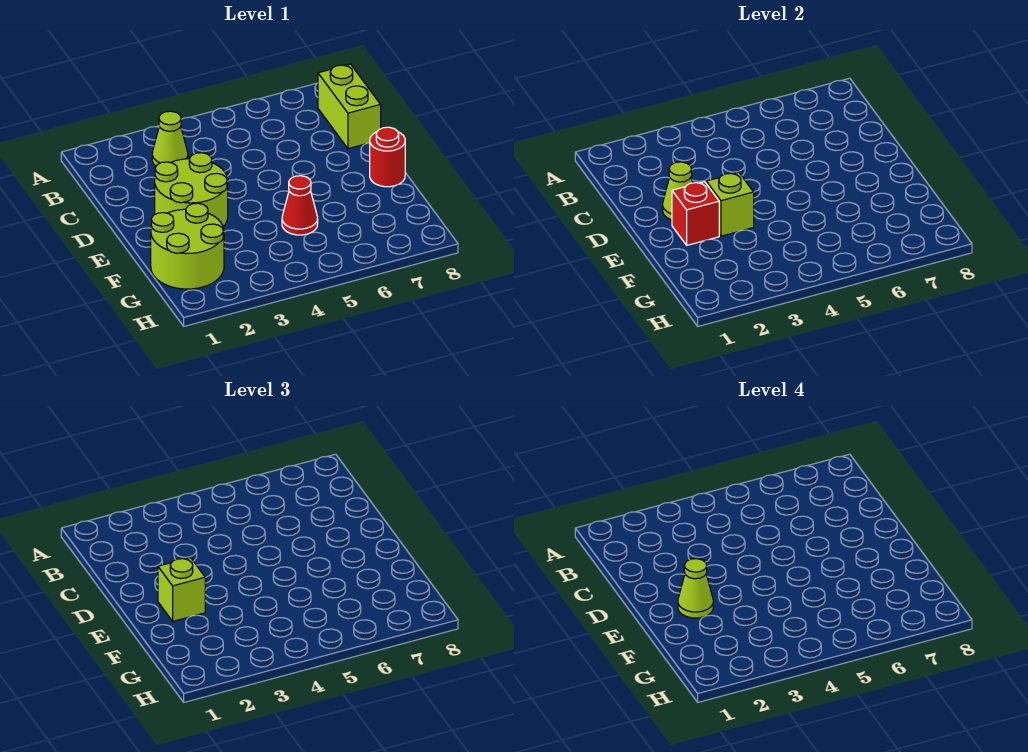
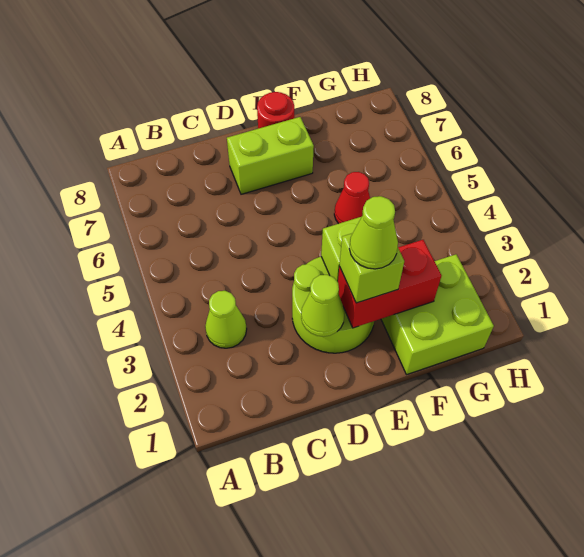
lime 1x2 brick [318,64,381,149] -> lime 1x2 brick moved to [227,117,314,194]
red 1x1 brick [672,182,719,245] -> red 1x2 brick [338,240,441,328]
lime 2x2 round brick [151,203,224,289] -> lime 2x2 brick [381,254,494,374]

